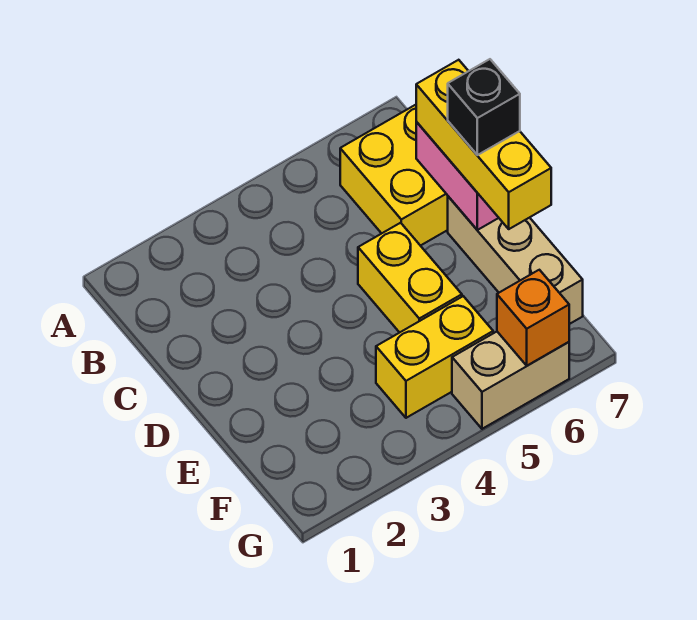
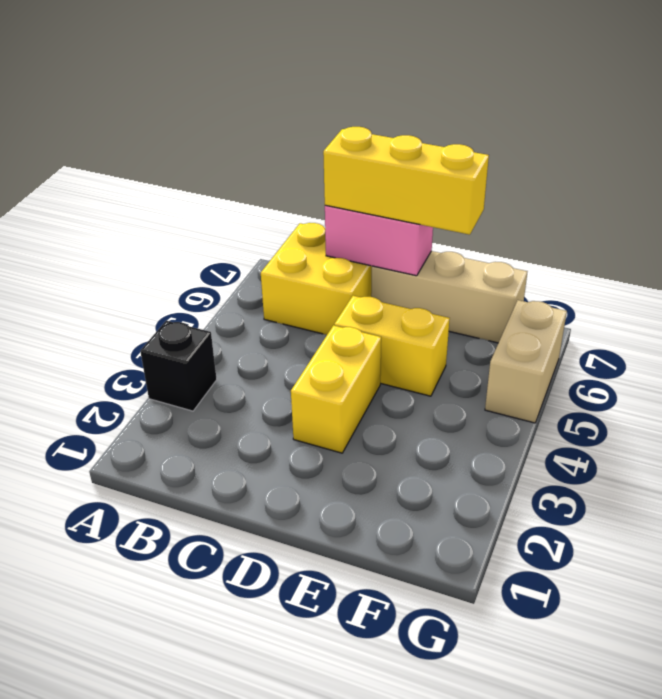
black 1x1 brick [448,59,520,155] -> black 1x1 brick moved to [140,321,217,411]
yellow 1x2 brick [376,296,493,418] -> yellow 1x2 brick moved to [291,325,381,453]
orange 1x1 brick [497,270,569,366] -> none

